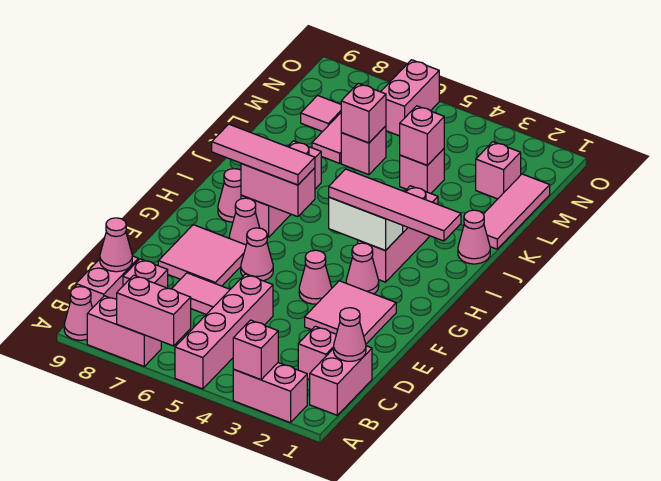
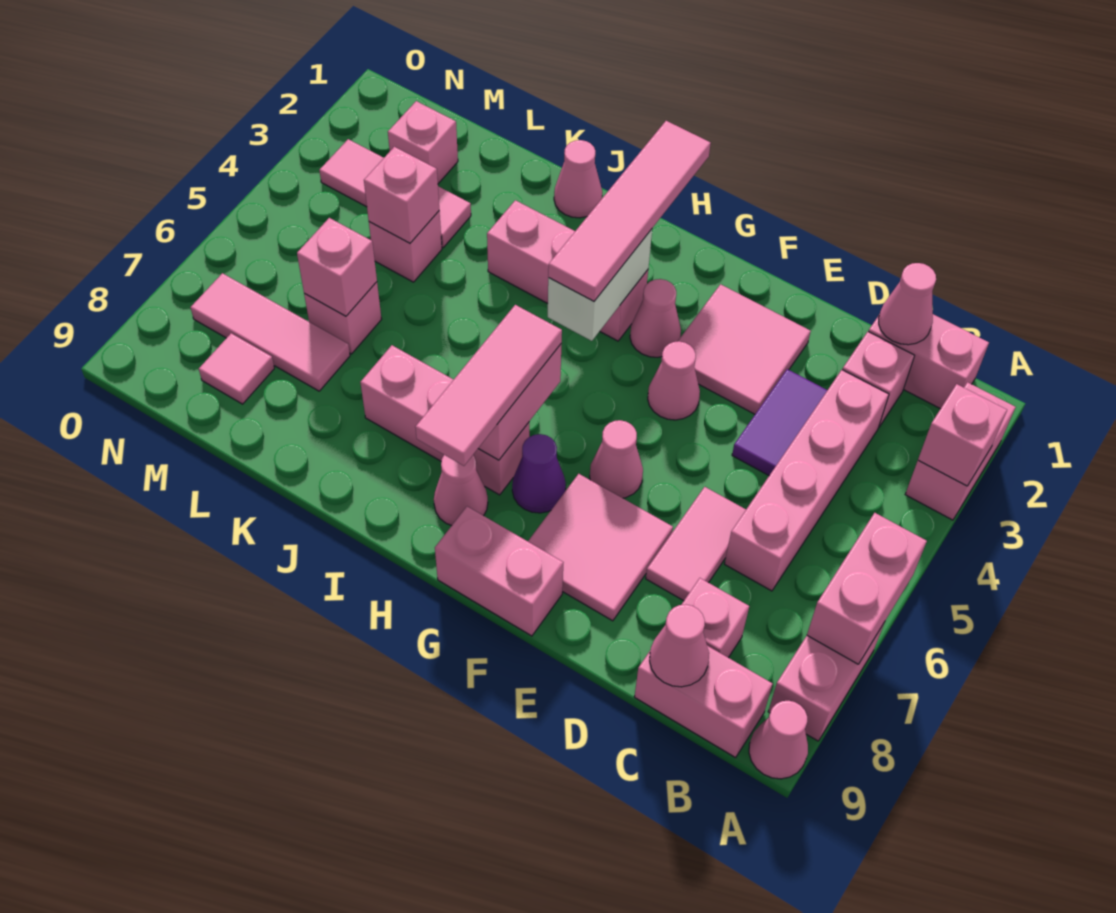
pink 1x4 brick [175,274,273,389] -> pink 1x4 brick turned to [725,370,889,591]
none -> purple 1x2 tile [732,369,827,475]
pink 1x1 cone [229,198,260,245] -> purple 1x1 cone [512,434,566,513]
pink 1x3 tile [483,174,550,249] -> pink 1x3 tile moved to [319,139,471,247]
pink 1x2 brick [381,60,439,136] -> pink 1x2 brick moved to [435,507,563,636]

